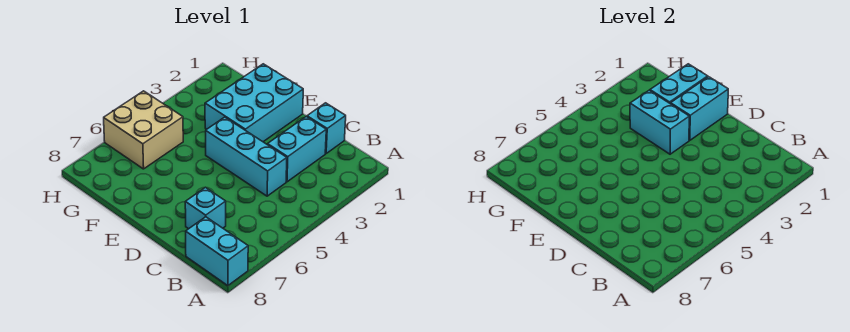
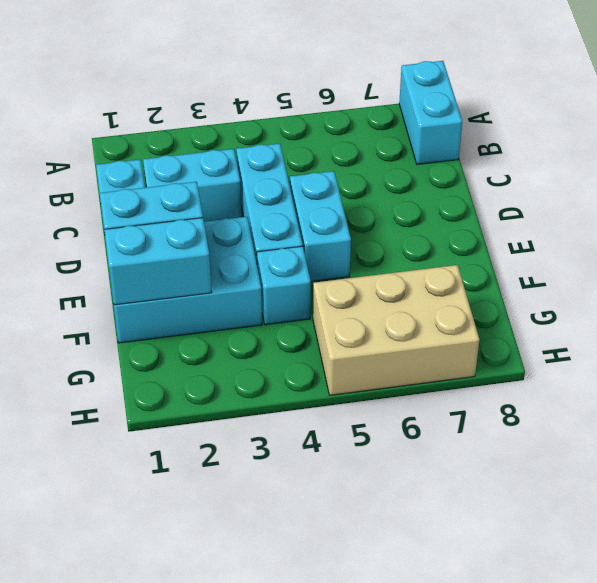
cyan 1x1 brick [185,187,226,229] -> cyan 1x1 brick moved to [257,246,311,325]
cyan 1x2 brick [630,90,689,154] -> cyan 1x2 brick moved to [290,171,351,281]
tan 2x2 brick [104,91,183,169] -> tan 2x3 brick [313,265,479,395]

